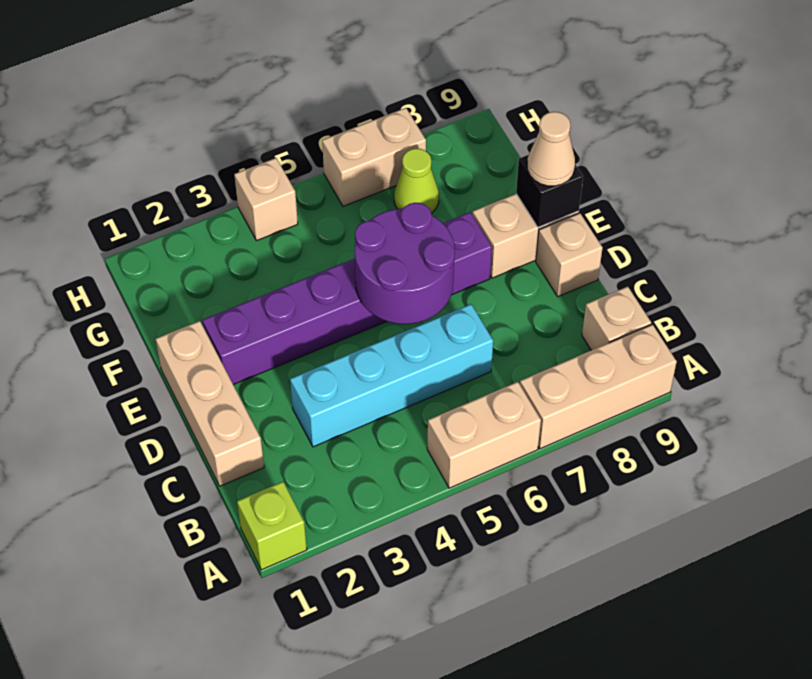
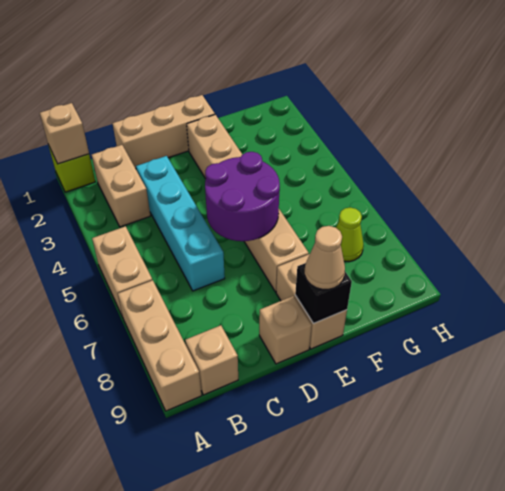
purple 1x6 brick [202,212,492,385] -> tan 1x6 brick [187,115,309,292]
tan 1x1 brick [234,158,298,241] -> tan 1x1 brick moved to [40,103,89,164]
tan 1x2 brick [322,108,426,206] -> tan 1x2 brick moved to [92,145,150,227]

